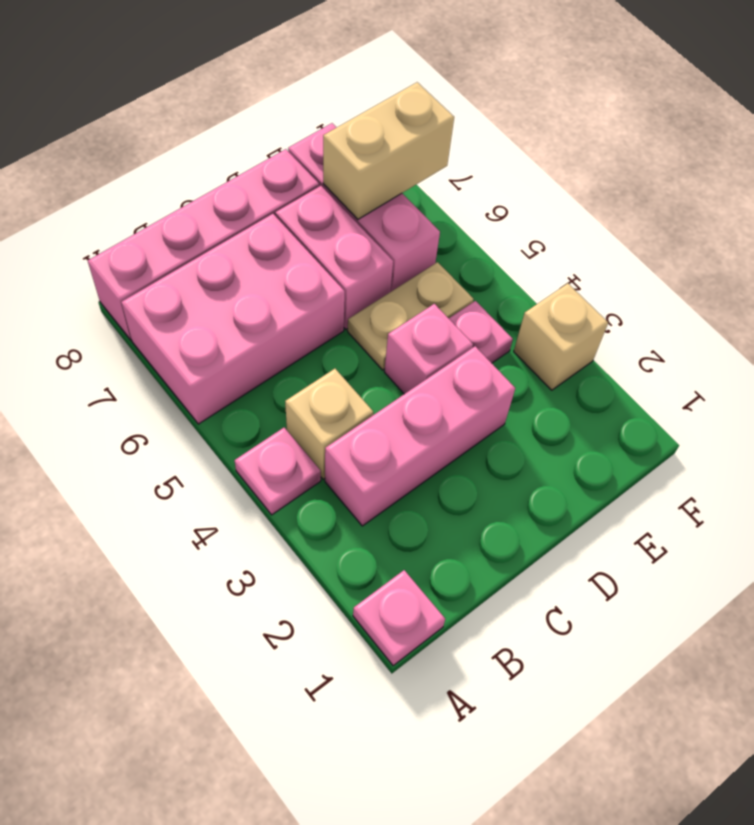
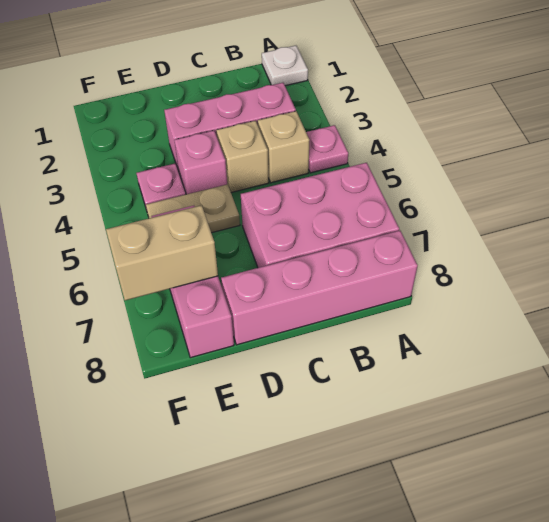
pink 1x1 plate [353,570,445,666] -> white 1x1 plate [262,46,308,86]
pink 1x2 brick [275,186,393,329] -> none
tan 1x1 brick [514,283,608,390] -> tan 1x1 brick moved to [216,121,269,193]

